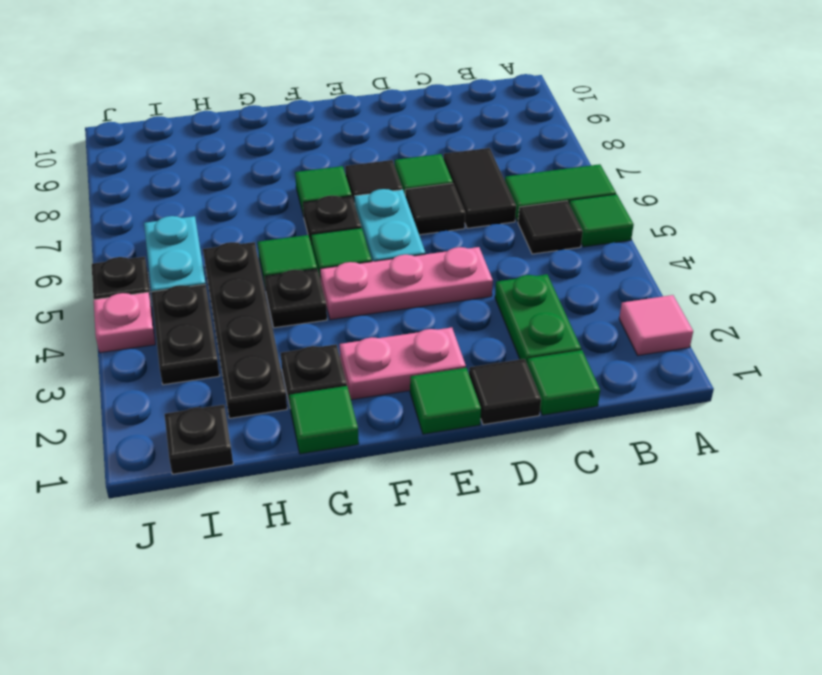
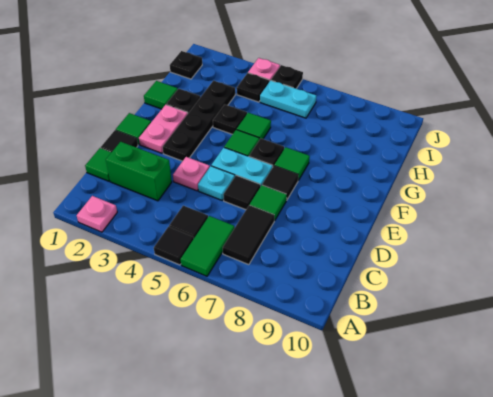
pink 1x1 tile [619,295,693,355] -> pink 1x1 plate [77,196,117,232]
green 1x1 tile [569,194,634,247] -> black 1x1 tile [154,227,194,265]
green 1x2 plate [495,274,581,363] -> green 1x2 brick [106,142,172,201]
black 1x2 tile [444,148,516,228] -> black 1x2 tile turned to [223,205,275,265]
pink 1x3 plate [320,247,493,320] -> pink 1x1 plate [173,157,210,191]
none -> cyan 1x1 plate [198,166,235,200]
black 1x4 plate [203,242,287,418] -> black 1x4 plate turned to [163,81,235,161]
black 1x2 plate [151,284,220,385] -> black 1x1 plate [237,73,269,102]

